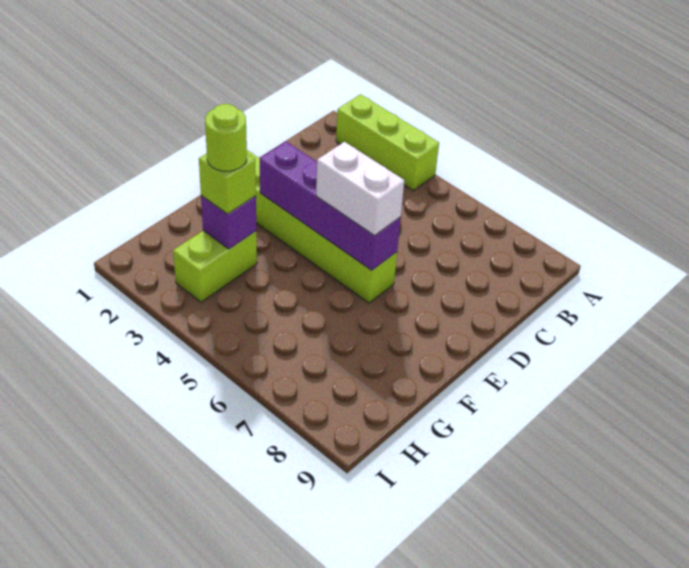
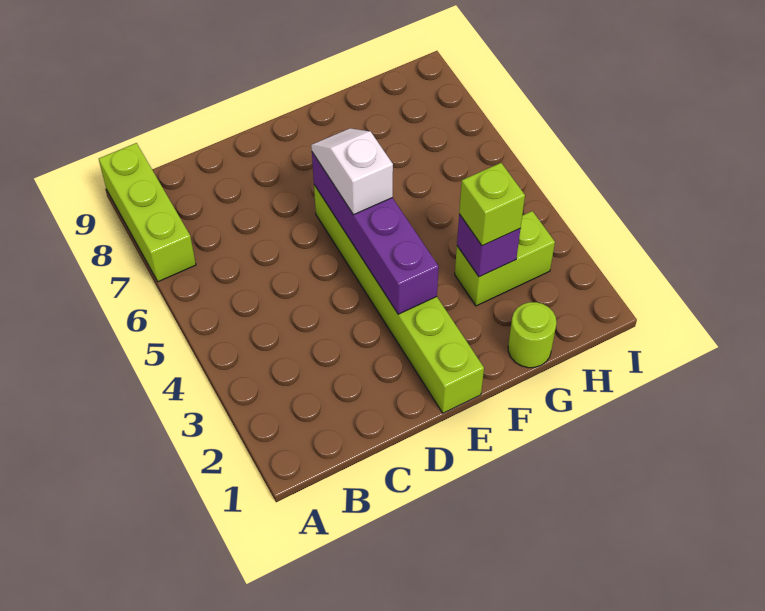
lime 1x3 brick [336,94,439,191] -> lime 1x3 brick moved to [99,143,196,282]
white 1x2 brick [316,142,404,236] -> white 1x2 slope [311,128,393,215]
lime 1x1 round brick [205,104,247,171] -> lime 1x1 round brick moved to [508,302,557,368]

